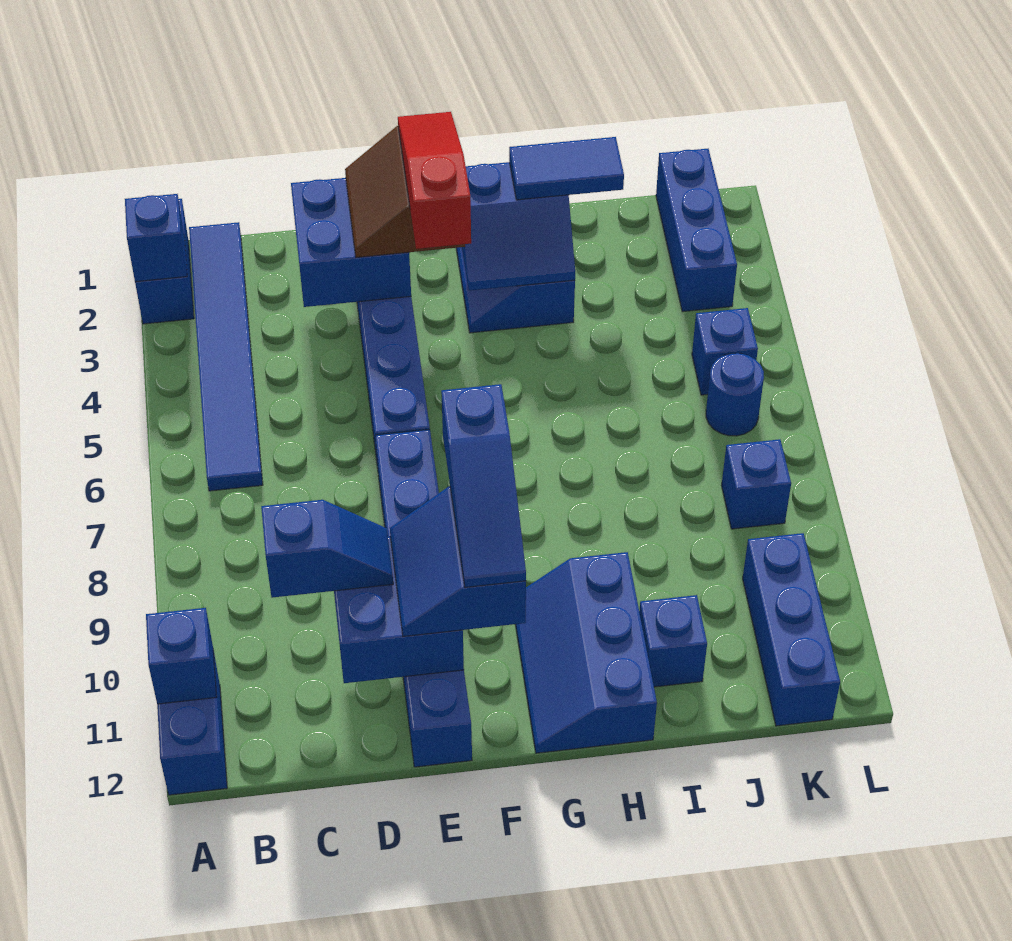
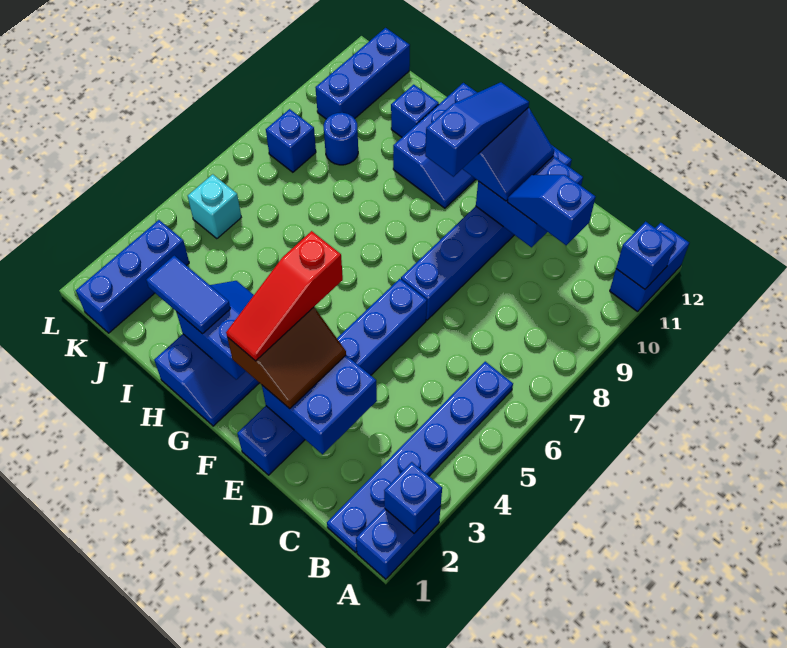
blue 1x6 tile [189,222,263,491] -> blue 1x6 plate [327,362,513,552]
blue 1x1 brick [692,308,758,395] -> cyan 1x1 brick [188,174,241,239]
blue 1x1 round brick [706,353,764,436] -> blue 1x1 round brick moved to [324,113,358,165]

